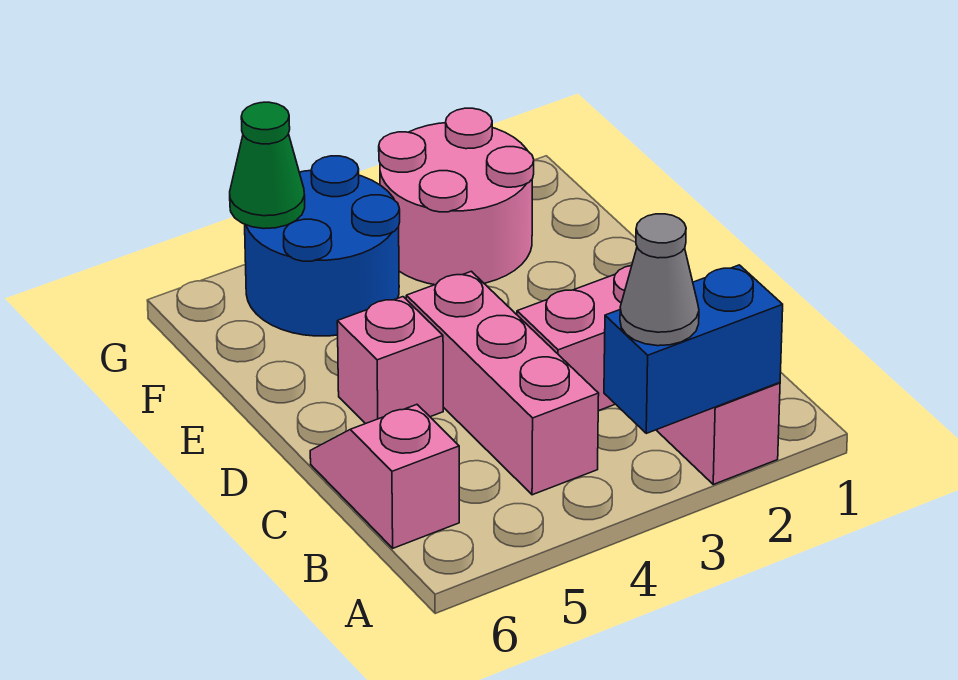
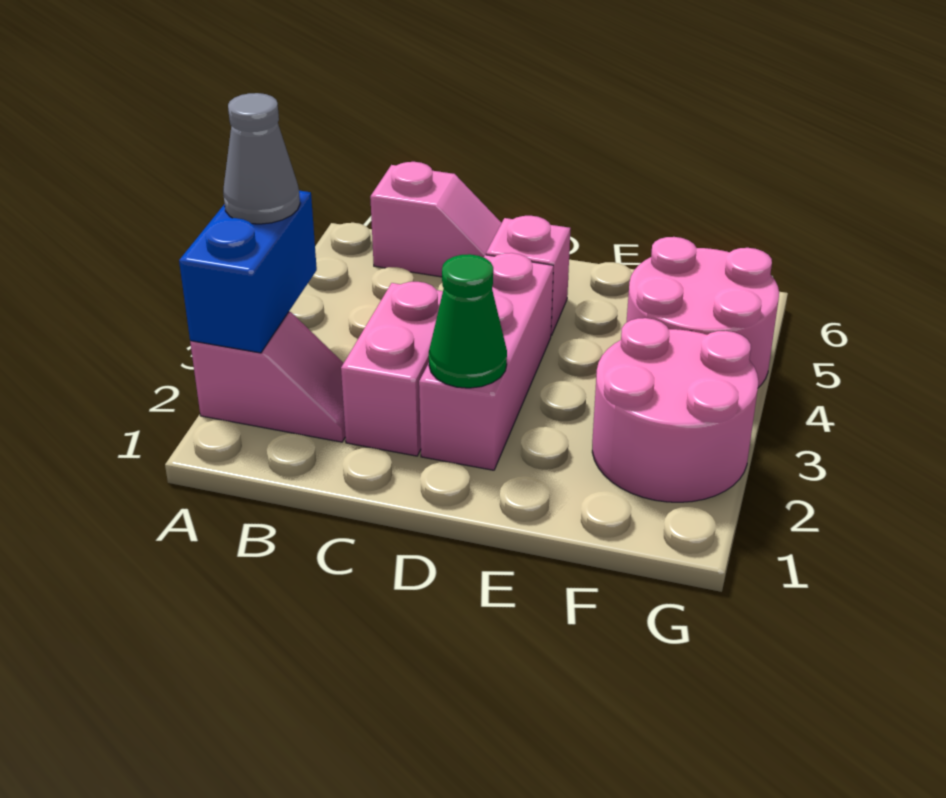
pink 1x3 brick [406,271,599,495] -> pink 1x3 brick turned to [419,253,553,470]
blue 2x2 round brick [245,156,400,336] -> pink 2x2 round brick [626,237,779,388]
green 1x1 cone [230,102,305,229] -> green 1x1 cone moved to [429,254,507,388]

